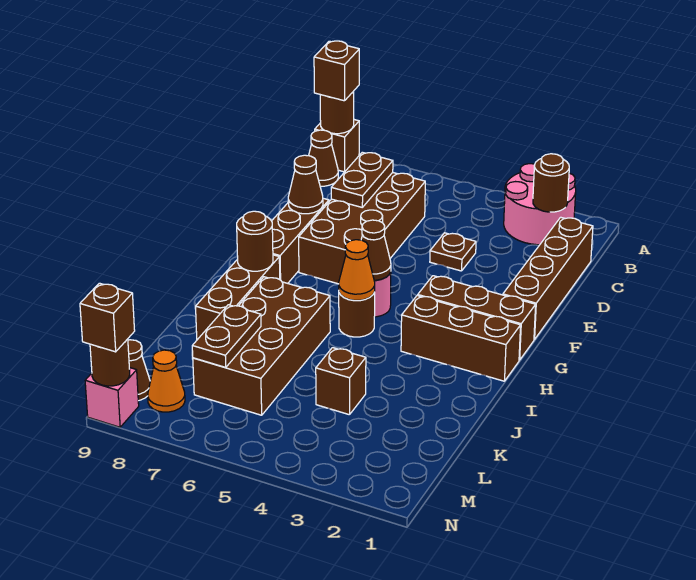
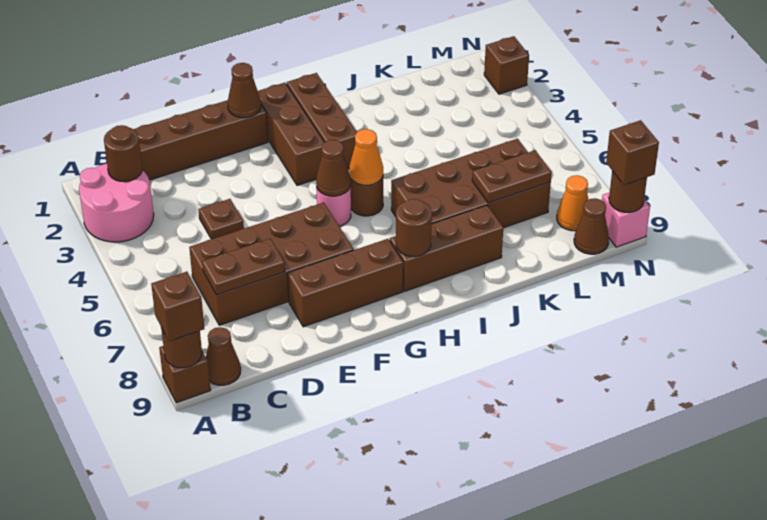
brown 1x1 cone [288,155,323,214] -> brown 1x1 cone moved to [228,63,261,118]
brown 1x1 brick [316,348,366,415] -> brown 1x1 brick moved to [484,36,529,94]

